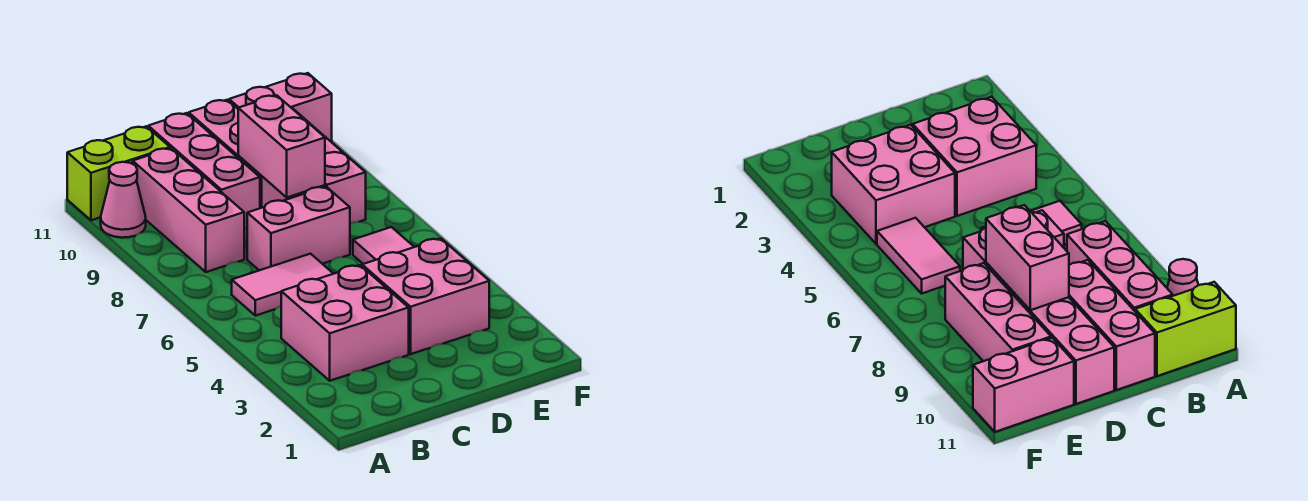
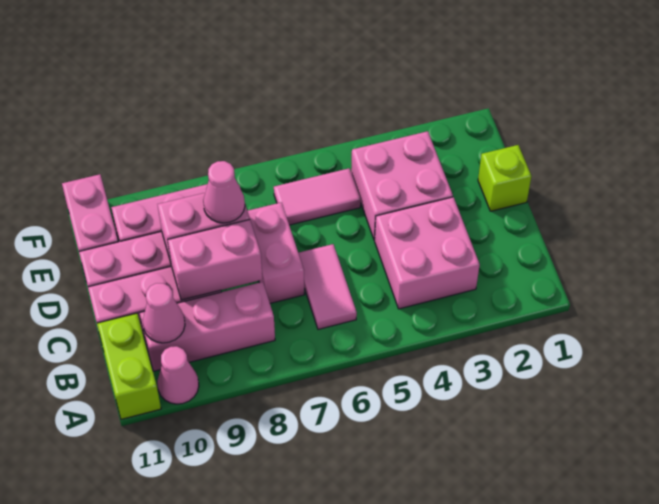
none -> pink 1x1 cone [143,283,185,343]
none -> pink 1x2 brick [168,220,263,300]
none -> lime 1x1 brick [478,145,531,211]
none -> pink 1x1 cone [203,161,245,223]

